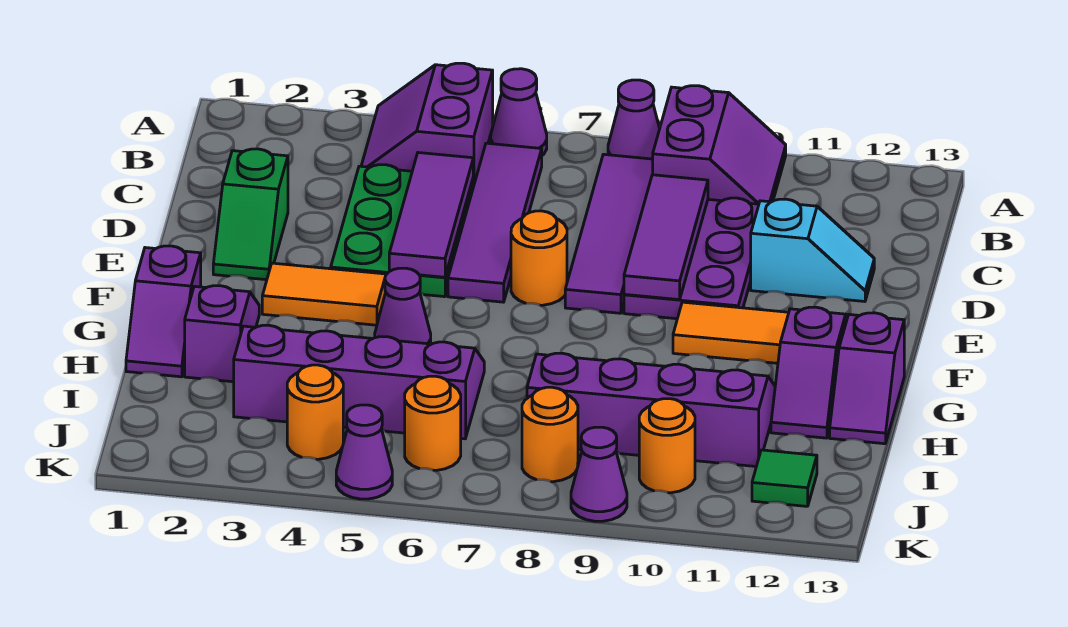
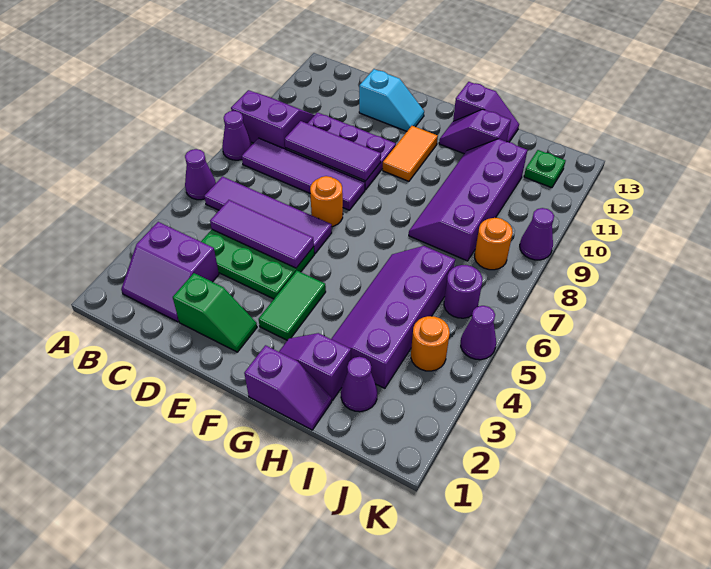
purple 2x2 slope [361,63,493,187] -> purple 2x2 slope moved to [121,222,219,322]
cyan 1x2 slope [751,199,874,301] -> cyan 1x2 slope turned to [359,69,424,131]
orange 1x2 tile [262,263,386,325] -> green 1x2 tile [259,271,326,340]
purple 1x1 cone [375,268,431,344] -> purple 1x1 cone moved to [341,357,377,412]
purple 1x2 slope [771,307,846,438] -> purple 1x2 slope turned to [439,109,511,154]
orange 1x1 round brick [405,376,461,470] -> purple 1x1 round brick [444,265,482,318]
orange 1x1 round brick [639,399,695,493] -> none
green 1x1 tile [752,450,817,506] -> green 1x1 plate [524,150,566,188]

